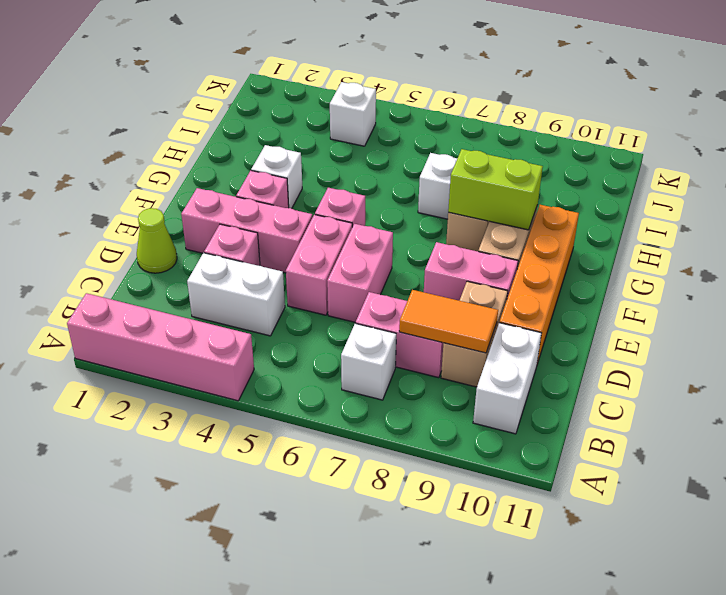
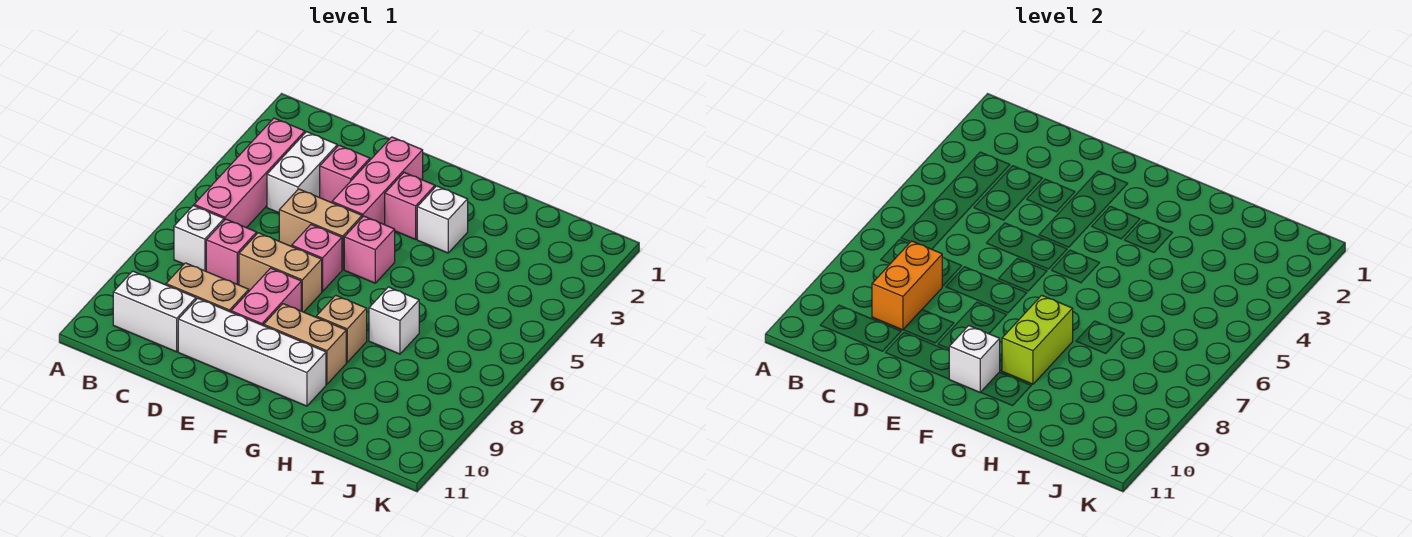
pink 1x4 brick [67,293,254,401] -> pink 1x4 brick moved to [194,118,305,228]
pink 1x2 brick [356,292,443,378] -> pink 1x1 brick [206,219,257,285]
orange 1x2 tile [399,290,498,353] -> orange 1x2 brick [872,241,943,330]
lime 1x1 cone [137,208,177,273] -> none
pink 1x2 brick [286,215,352,315] -> tan 1x2 brick [279,189,362,270]
pink 1x2 brick [327,224,393,323] -> pink 1x1 brick [292,225,342,292]
none -> tan 1x2 brick [239,233,322,312]
orange 1x4 brick [499,205,579,364] -> white 1x4 brick [178,298,326,406]
white 1x1 brick [330,82,376,146] -> white 1x1 brick moved to [949,326,1000,392]

